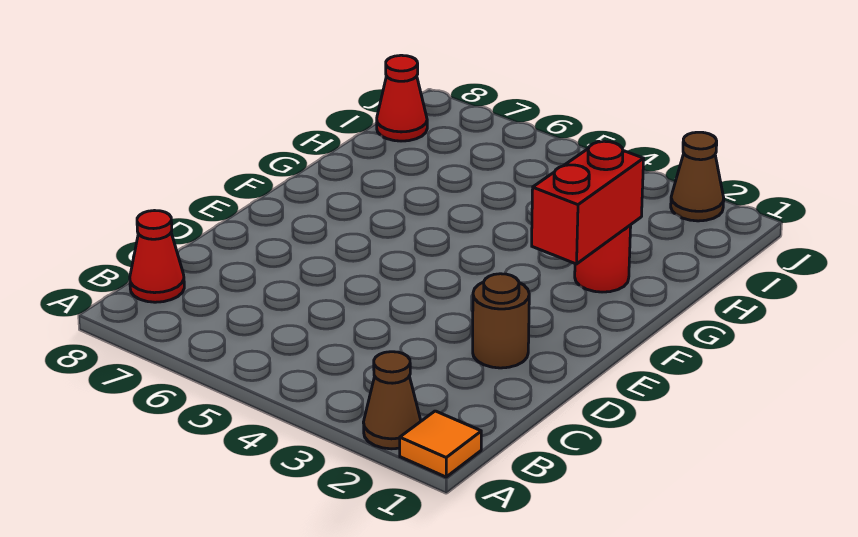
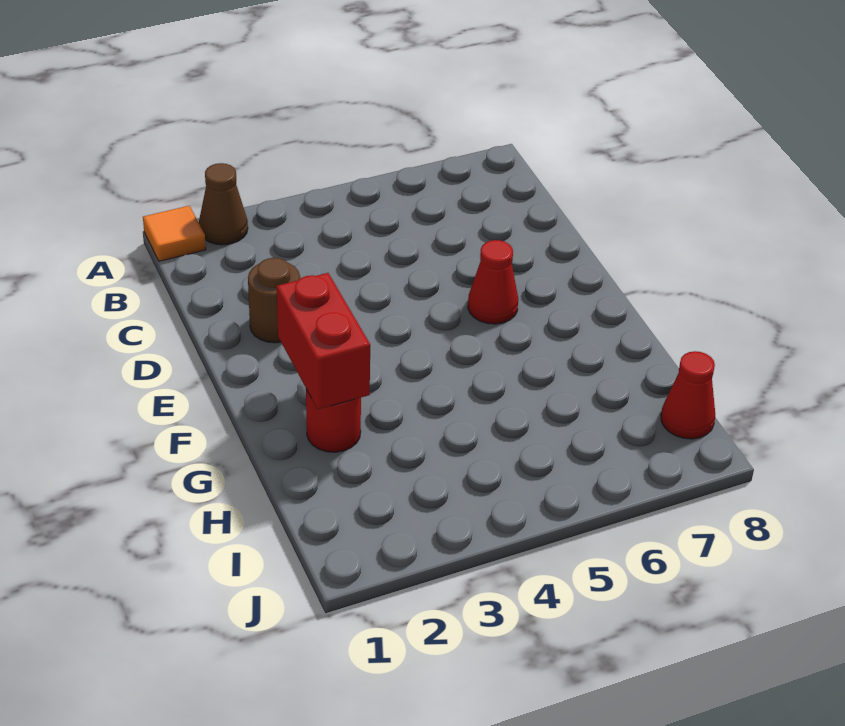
red 1x1 cone [130,211,184,302] -> red 1x1 cone moved to [468,240,518,324]
brown 1x1 cone [671,132,724,221] -> none

